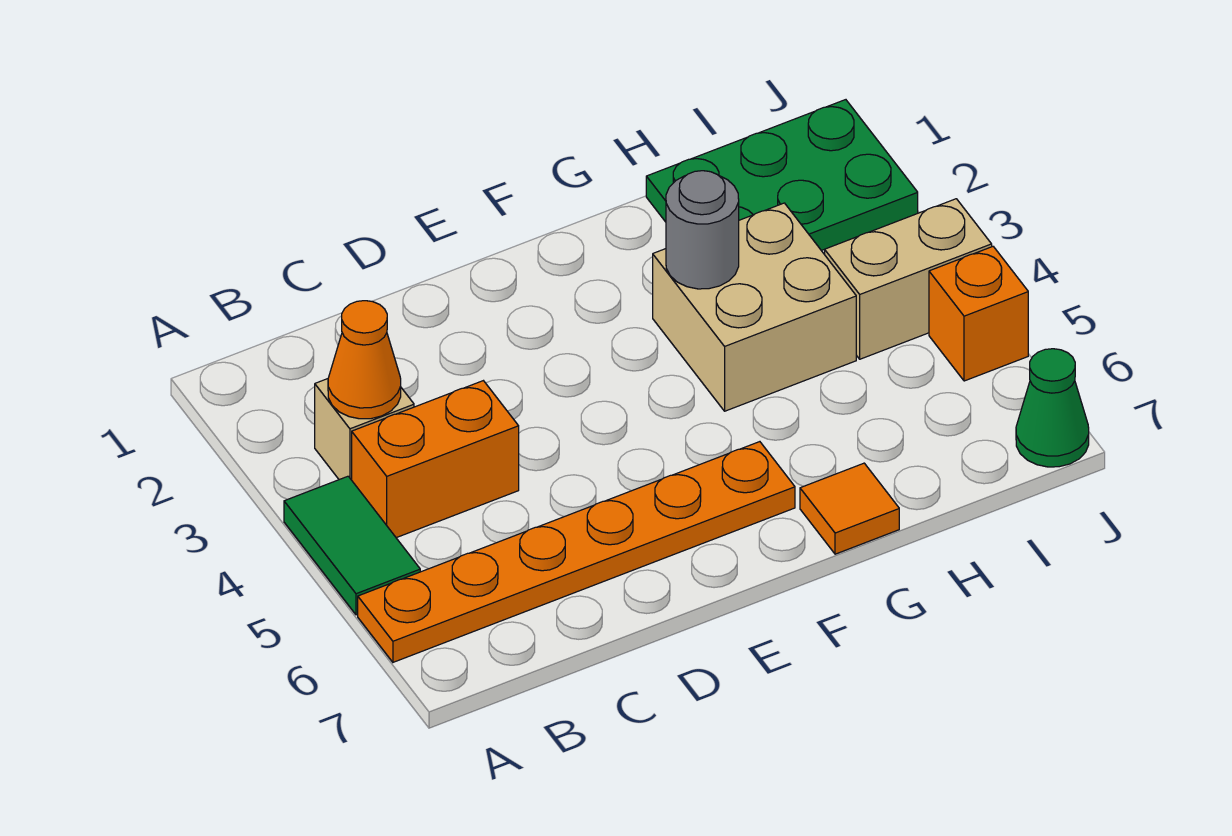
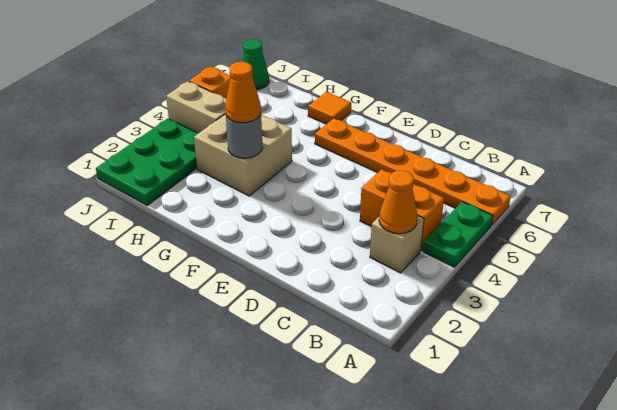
green 1x2 tile [284,476,420,615] -> green 1x2 plate [423,202,493,267]
none -> orange 1x1 cone [225,62,261,123]
green 2x3 plate [646,100,918,251] -> green 2x3 plate turned to [96,118,198,205]

